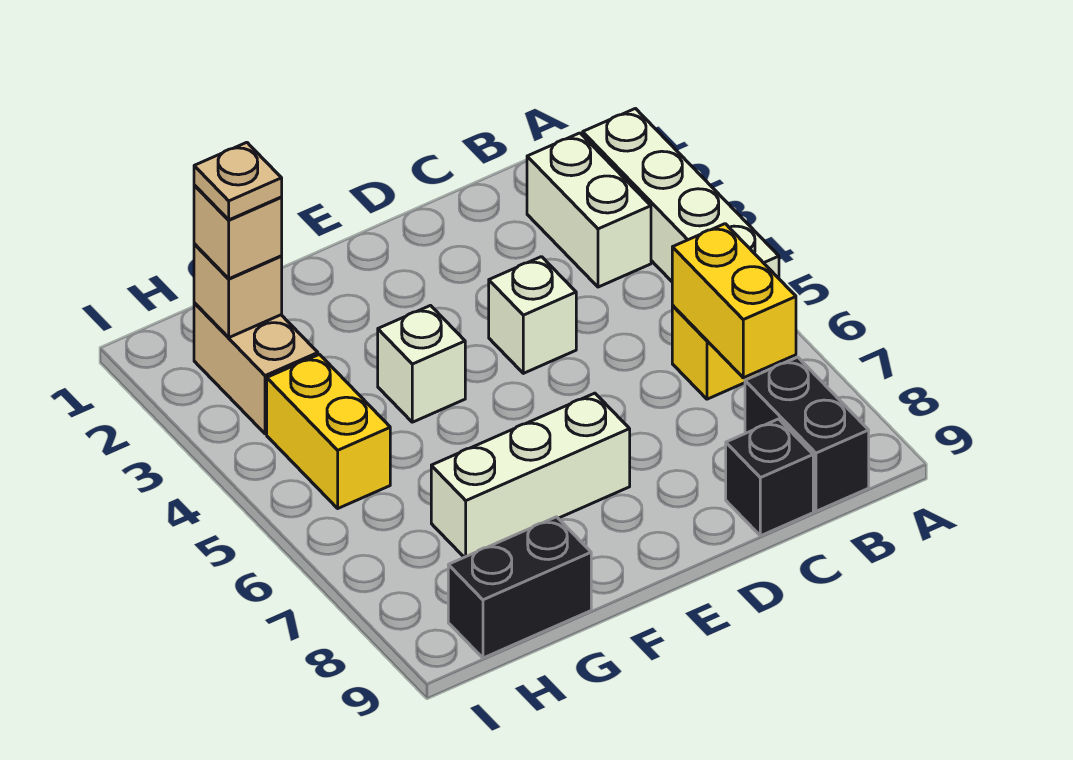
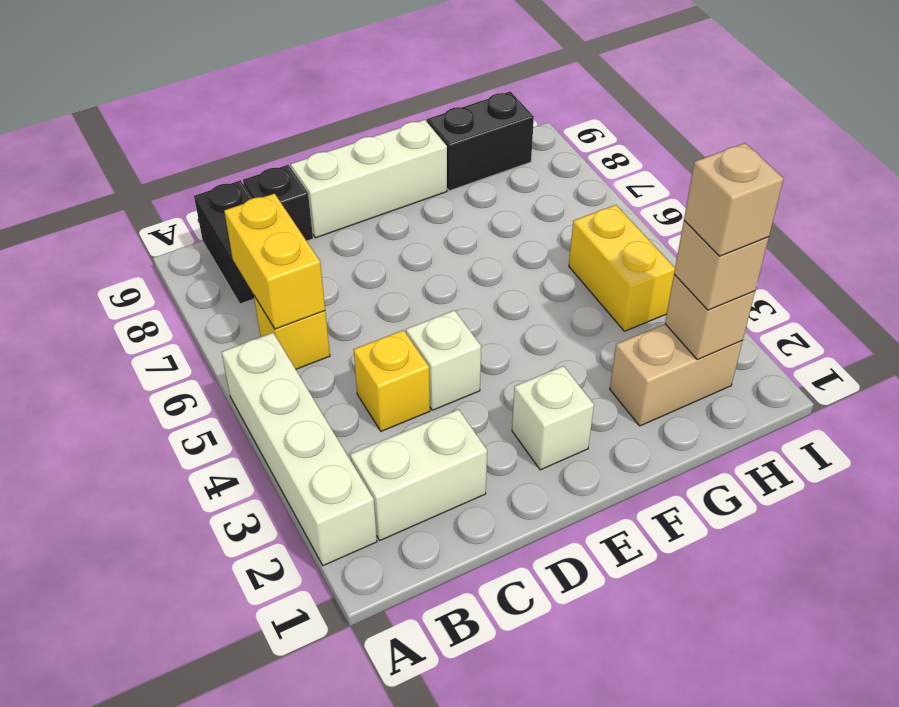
white 1x2 brick [527,133,651,287] -> white 1x2 brick turned to [350,409,487,540]
none -> yellow 1x1 brick [354,330,430,431]
white 1x3 brick [431,393,630,557] -> white 1x3 brick moved to [291,120,447,238]
white 1x1 brick [378,306,465,422] -> white 1x1 brick moved to [512,366,594,470]
tan 1x2 brick [194,303,318,434] -> tan 1x2 brick turned to [610,324,743,426]
tan 1x1 plate [194,142,282,220] -> tan 1x1 brick [684,143,784,256]

